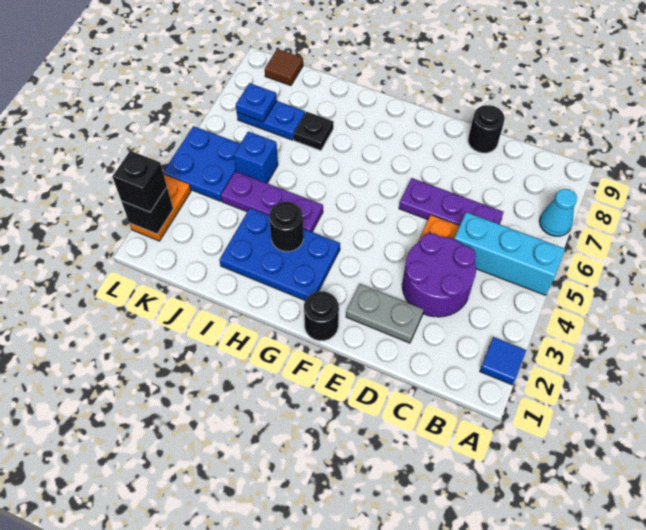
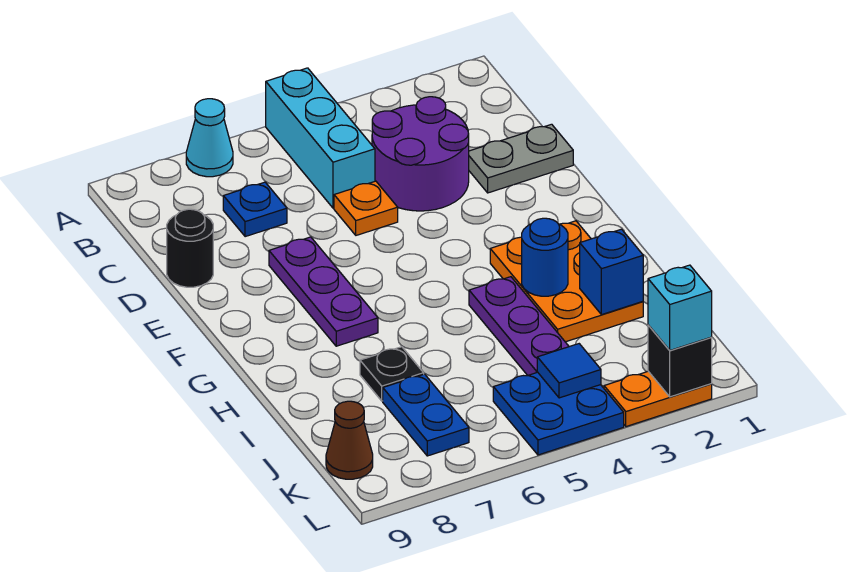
blue 1x1 tile [480,337,526,385] -> blue 1x1 tile moved to [537,344,601,398]
purple 1x3 plate [399,178,503,226] -> purple 1x3 plate moved to [269,237,378,346]
grey 1x2 plate [346,284,424,343] -> grey 1x2 plate turned to [469,124,573,193]
black 1x1 round brick [304,291,339,341] -> none
blue 2x3 plate [220,208,340,300] -> orange 2x3 plate [490,221,643,342]
black 1x1 round brick [269,202,304,252] -> blue 1x1 round brick [522,218,568,296]
blue 1x1 brick [234,131,278,183] -> blue 1x1 brick moved to [580,229,643,315]
blue 1x1 plate [236,83,277,122] -> blue 1x1 plate moved to [223,182,287,237]
brown 1x1 tile [265,49,303,86] -> brown 1x1 cone [326,401,373,479]
black 1x1 brick [112,151,167,212] -> cyan 1x1 brick [648,265,712,350]

